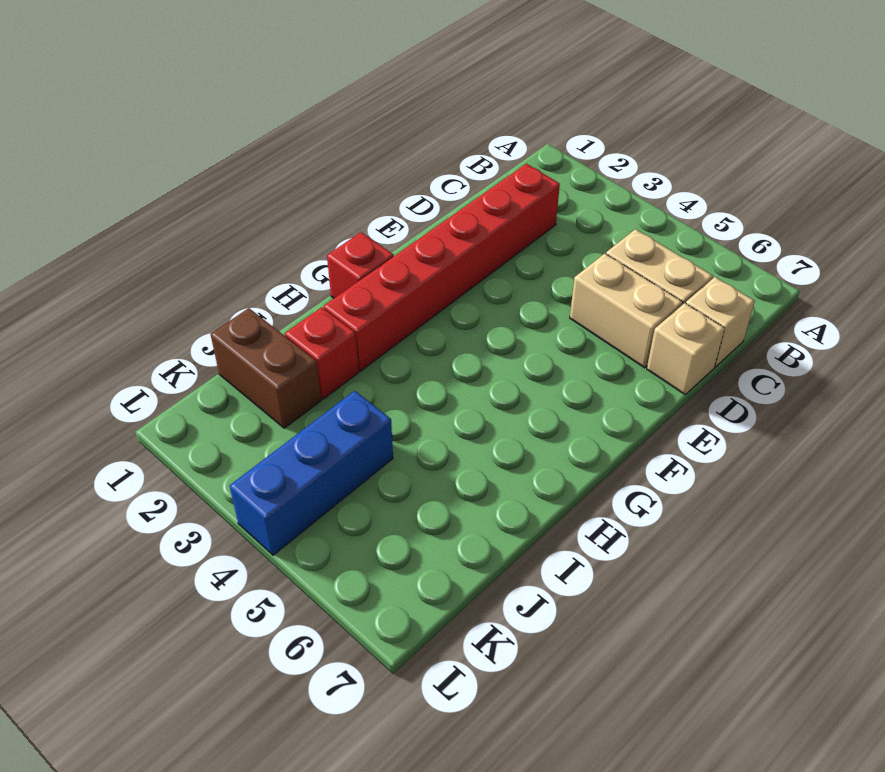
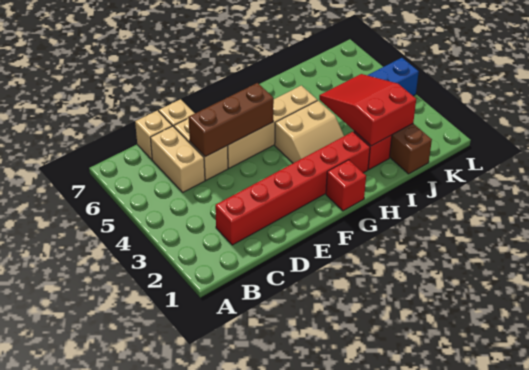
none -> brown 1x3 brick [189,83,274,157]
none -> tan 1x4 brick [228,85,317,168]
none -> tan 2x2 slope [275,101,344,163]
none -> red 2x3 slope [319,74,416,146]

